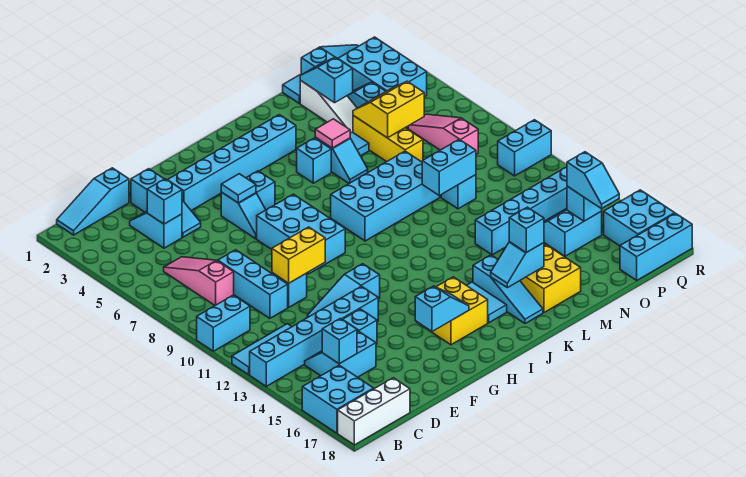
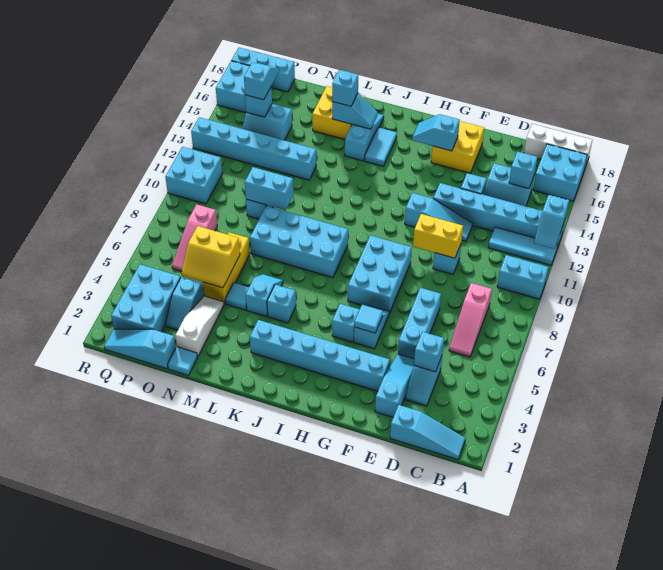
cyan 1x3 brick [218,250,288,318] -> cyan 1x3 brick moved to [398,288,441,359]
yellow 2x2 brick [417,277,488,345] -> yellow 2x2 brick moved to [431,121,484,173]
pink 1x1 tile [315,119,350,148] -> none
cyan 1x2 slope [300,57,353,103] -> cyan 1x2 slope moved to [534,195,569,249]
cyan 1x2 brick [498,120,551,176] -> cyan 2x2 brick [165,147,222,204]

